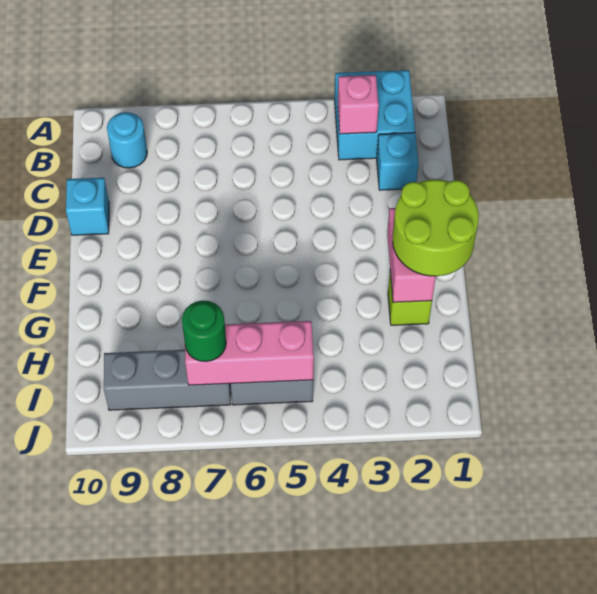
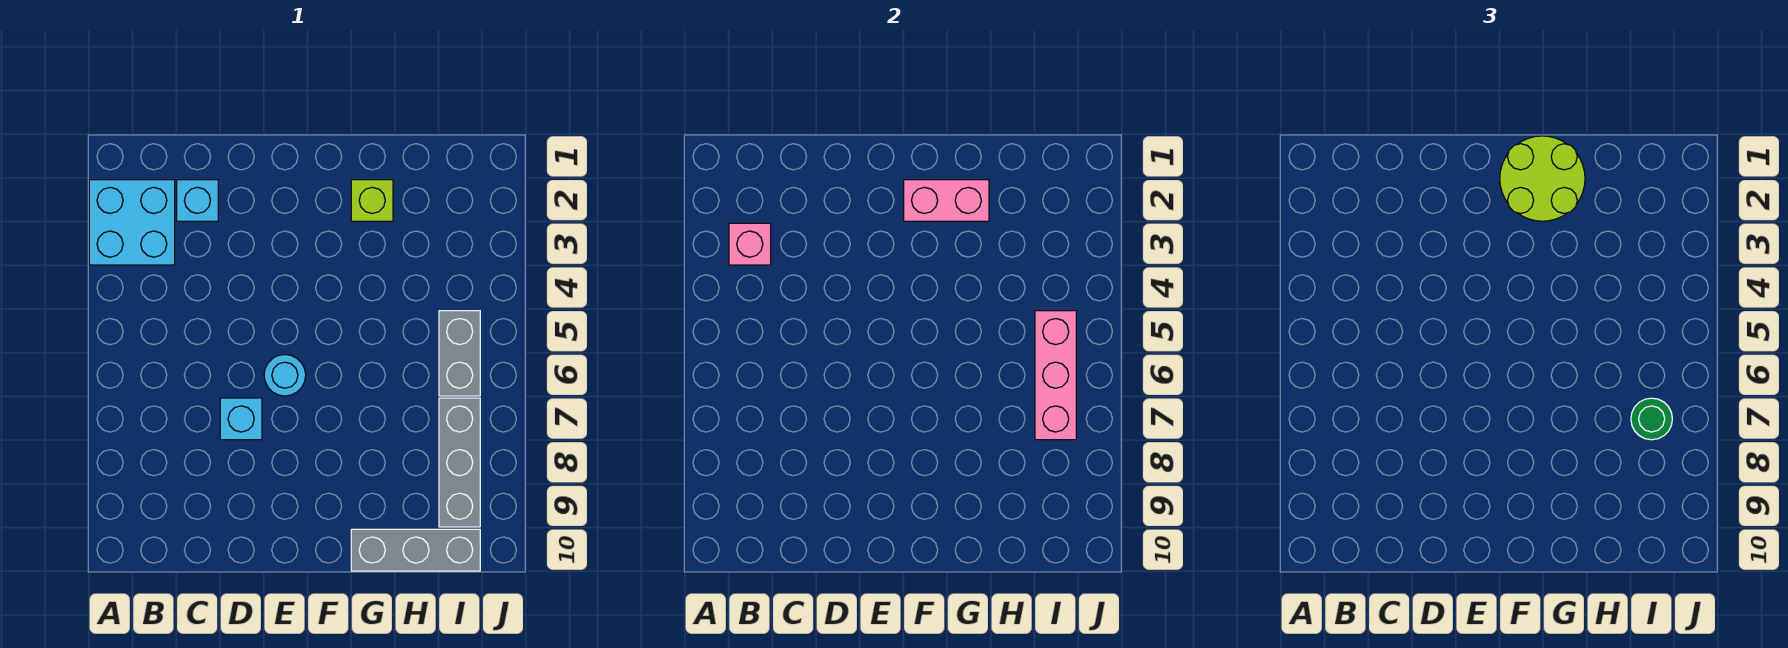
cyan 1x1 round brick [107,112,147,168] -> cyan 1x1 round brick moved to [264,355,306,396]
cyan 1x1 brick [66,178,109,235] -> cyan 1x1 brick moved to [220,398,262,440]
none -> grey 1x3 brick [351,529,480,571]

